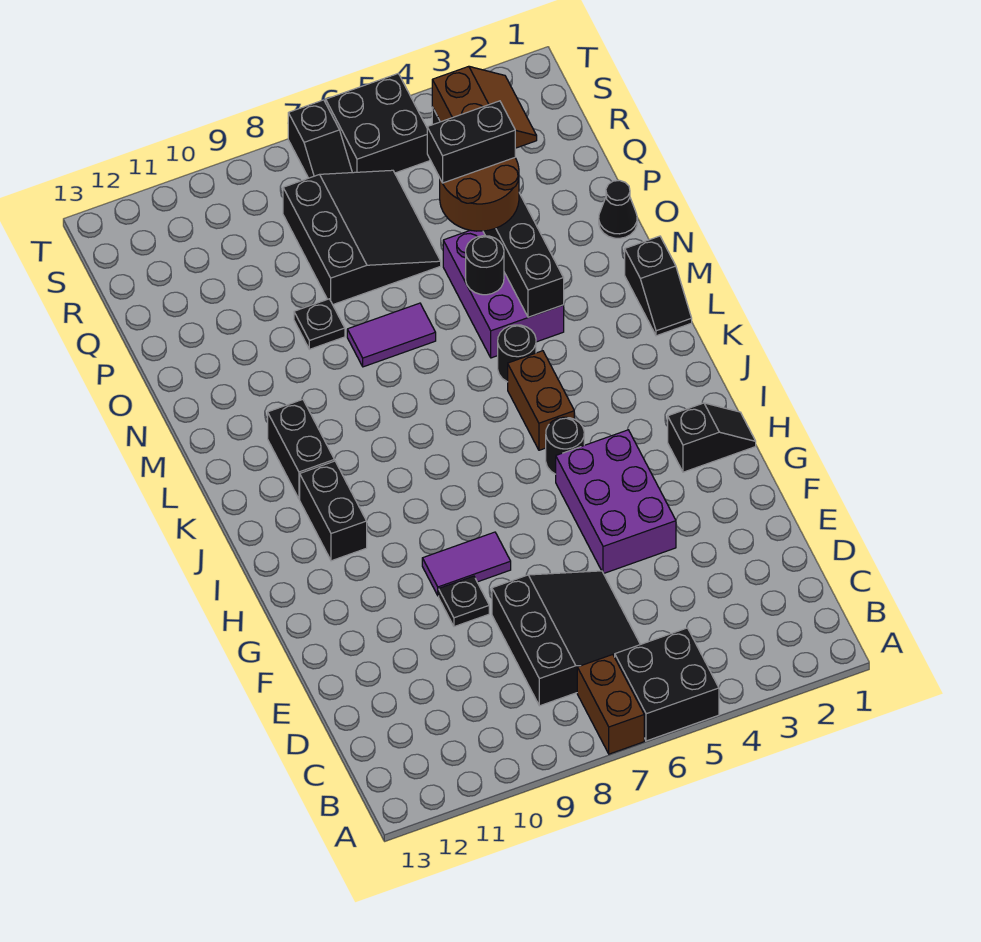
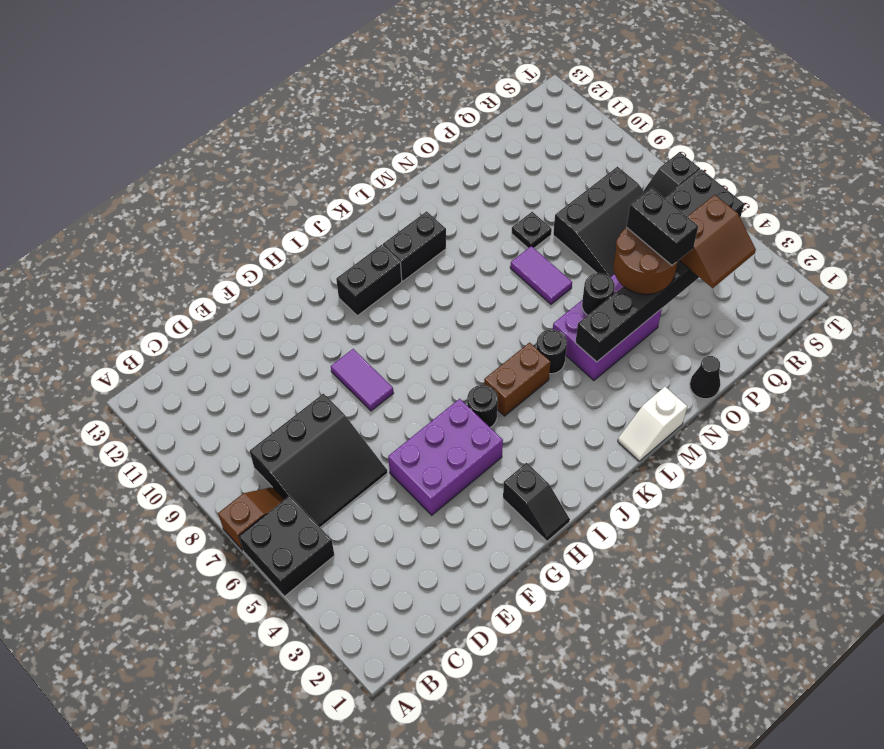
brown 1x2 brick [577,655,644,754] -> brown 1x2 slope [218,487,284,550]
black 1x1 plate [439,576,489,627] -> none
black 1x2 slope [625,236,692,336] -> white 1x2 slope [618,387,687,461]

